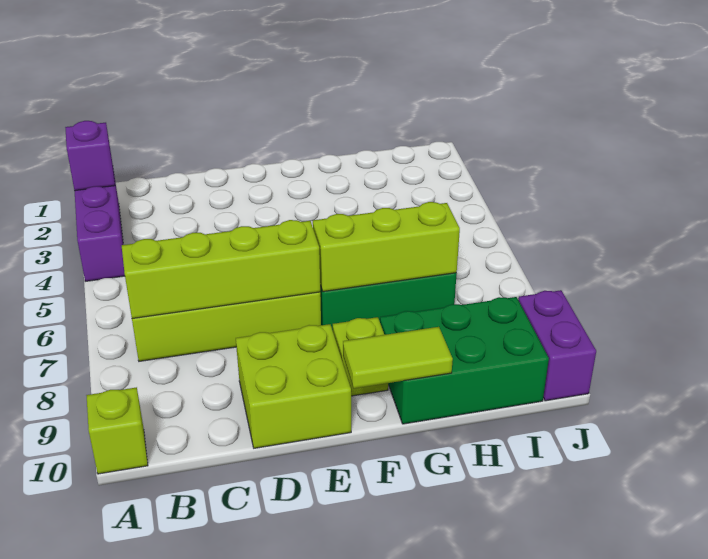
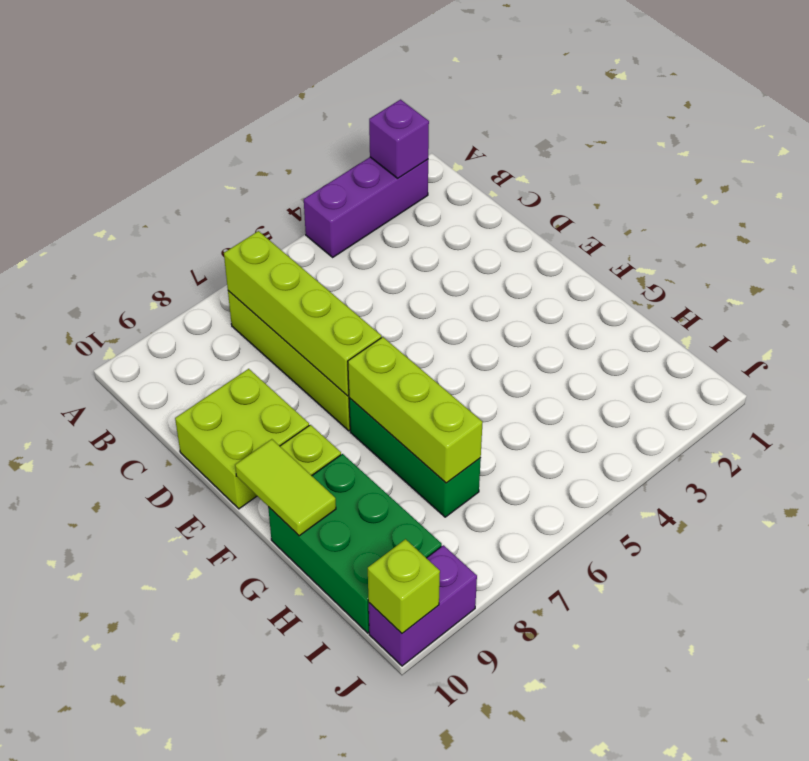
lime 1x1 brick [86,387,148,474] -> lime 1x1 brick moved to [368,539,440,633]

